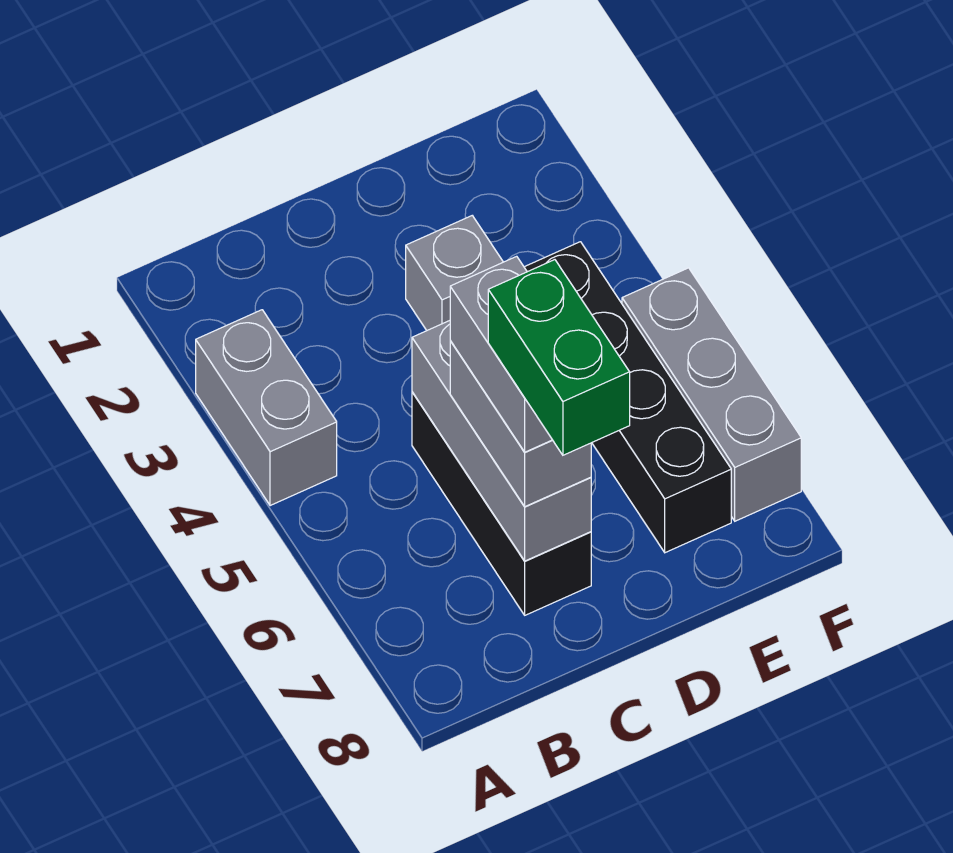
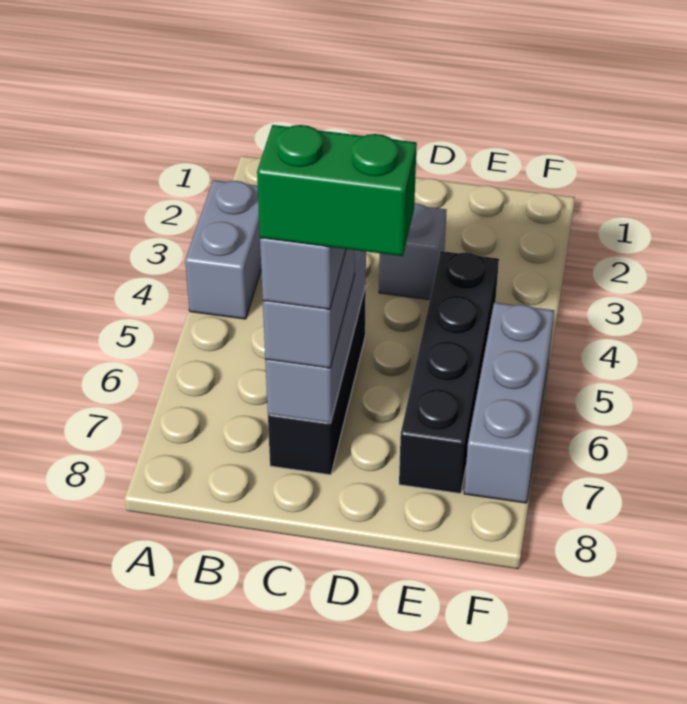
green 1x2 brick [488,260,630,455] -> green 1x2 brick turned to [257,125,417,256]

